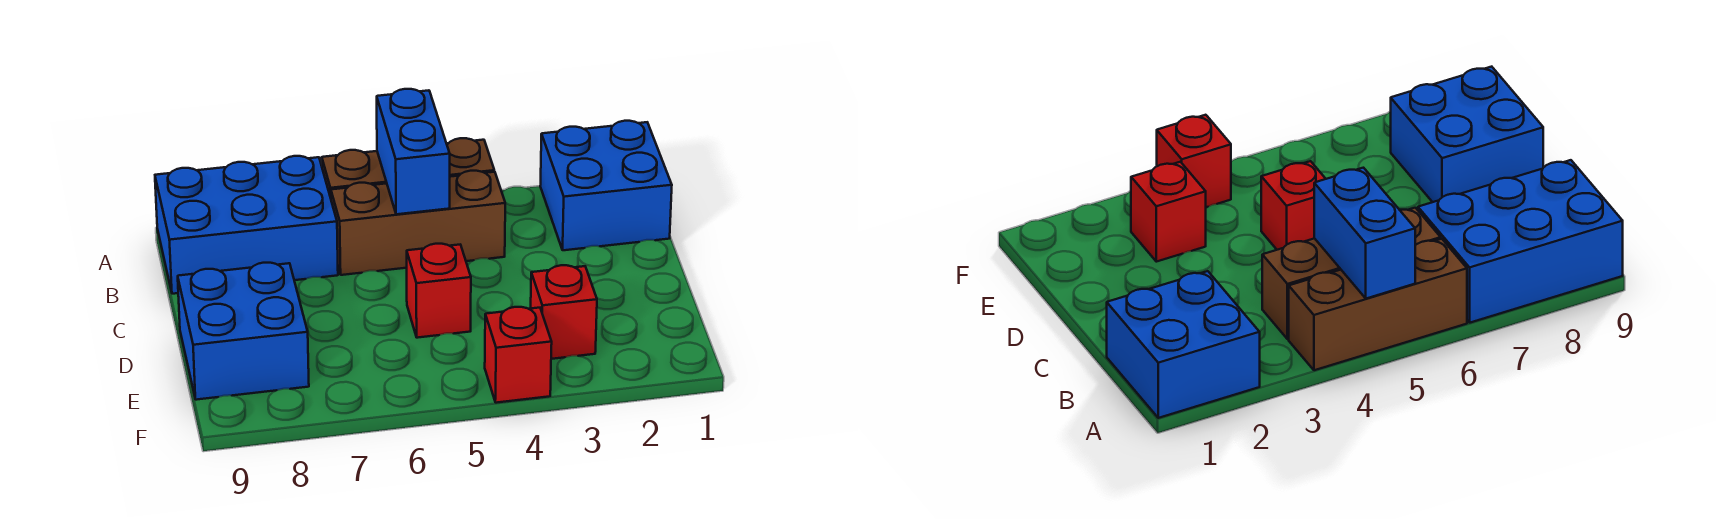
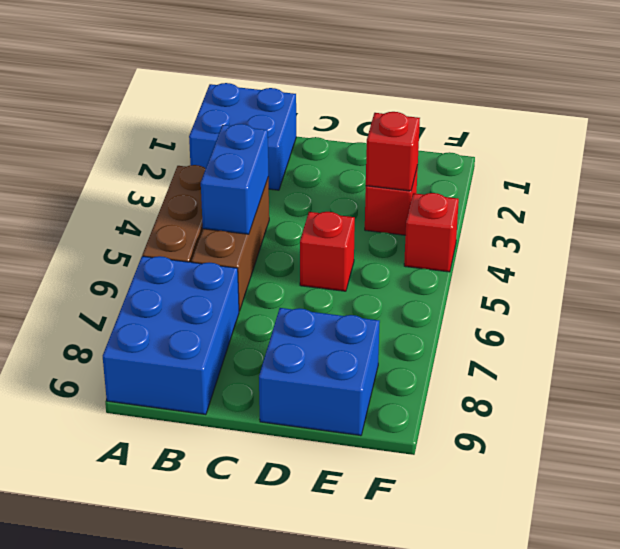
blue 1x2 brick [377,89,450,214] -> blue 1x2 brick turned to [201,124,268,234]
none -> red 1x1 brick [366,112,420,191]

